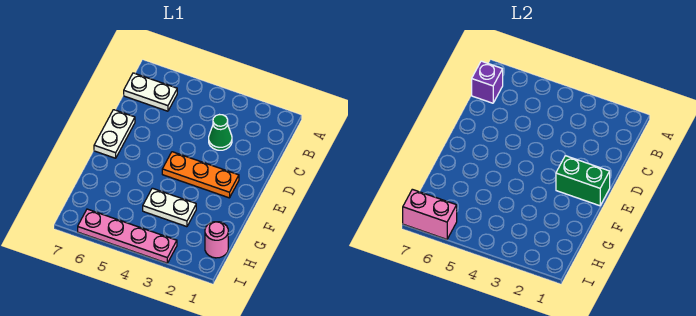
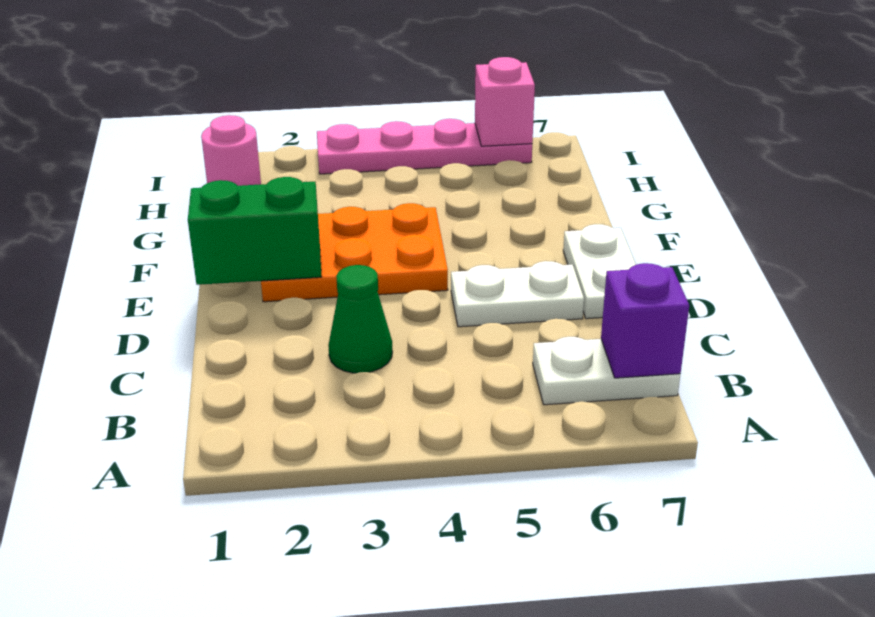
orange 1x3 plate [162,152,239,198] -> orange 2x3 plate [261,203,448,302]
white 1x2 plate [143,188,196,227] -> white 1x2 plate moved to [451,261,584,327]
pink 1x2 brick [403,189,457,239] -> pink 1x1 brick [475,57,535,146]

